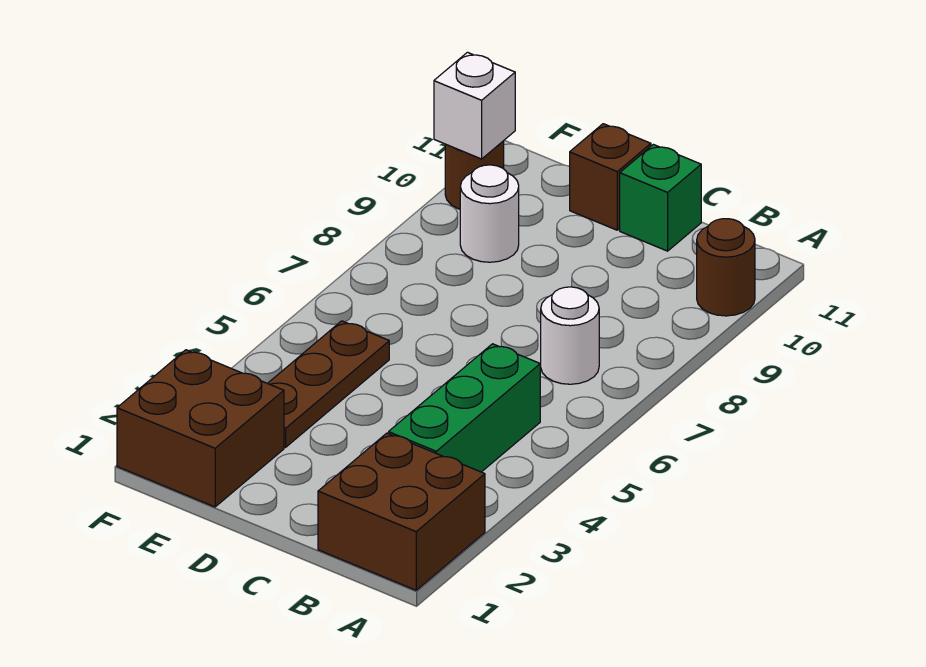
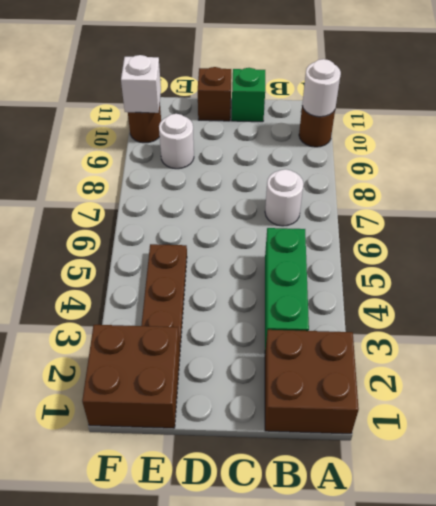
none -> white 1x1 round brick [302,59,341,117]

